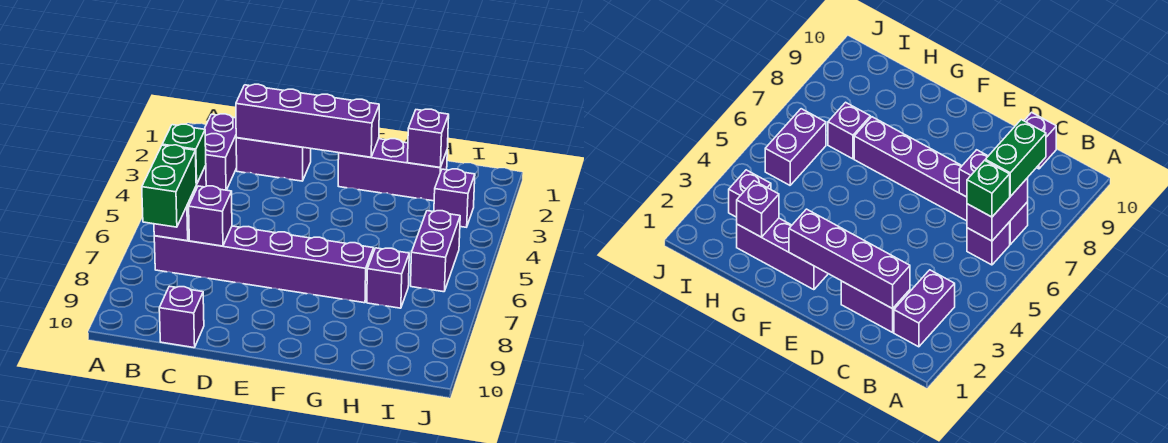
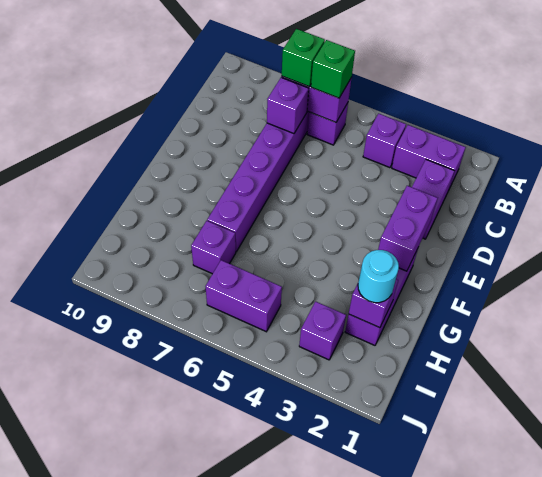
green 1x2 brick [142,145,196,227] -> green 1x1 brick [282,29,325,87]
purple 1x4 brick [236,84,379,157] -> purple 1x2 brick [378,186,438,271]
purple 1x1 brick [159,286,204,348] -> purple 1x1 brick moved to [363,114,406,168]
none -> cyan 1x1 round brick [358,250,399,303]

